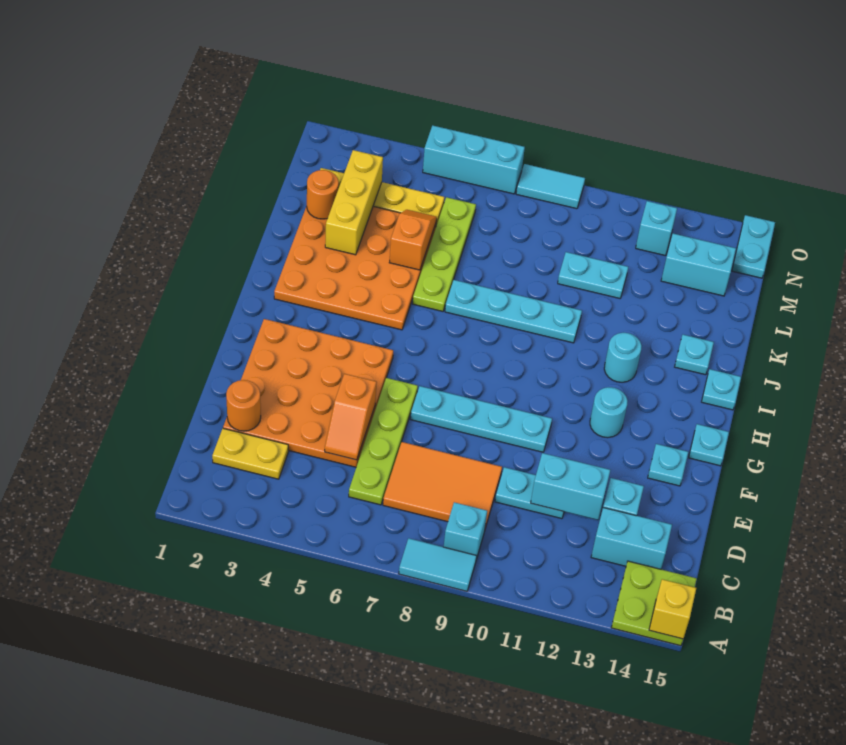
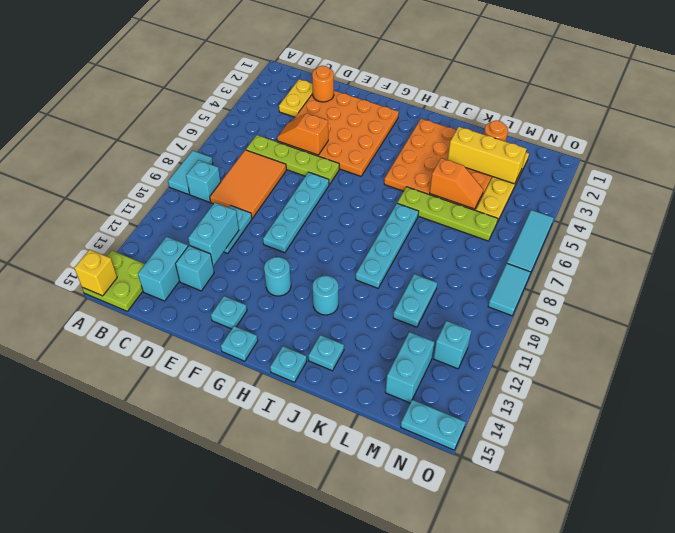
cyan 1x3 brick [423,125,525,194] -> cyan 1x3 tile [507,210,554,274]

